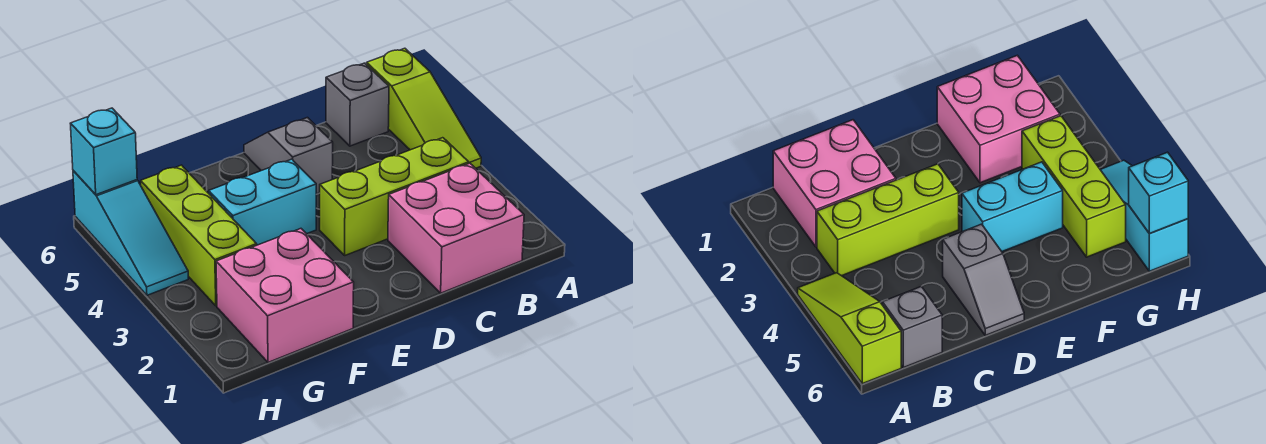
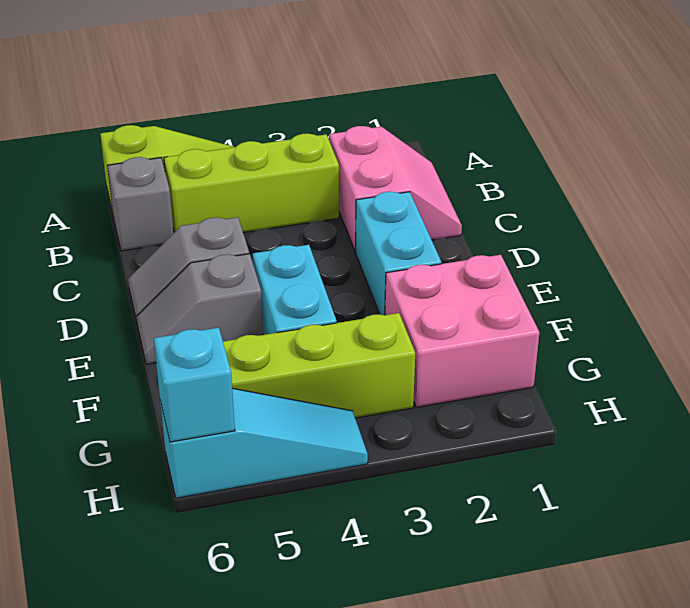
pink 2x2 brick [388,163,524,293] -> pink 2x2 slope [329,126,462,252]
lime 1x3 brick [320,138,469,255] -> lime 1x3 brick turned to [164,134,339,233]
none -> cyan 1x2 brick [356,192,442,315]
none -> grey 1x2 slope [136,254,263,364]

